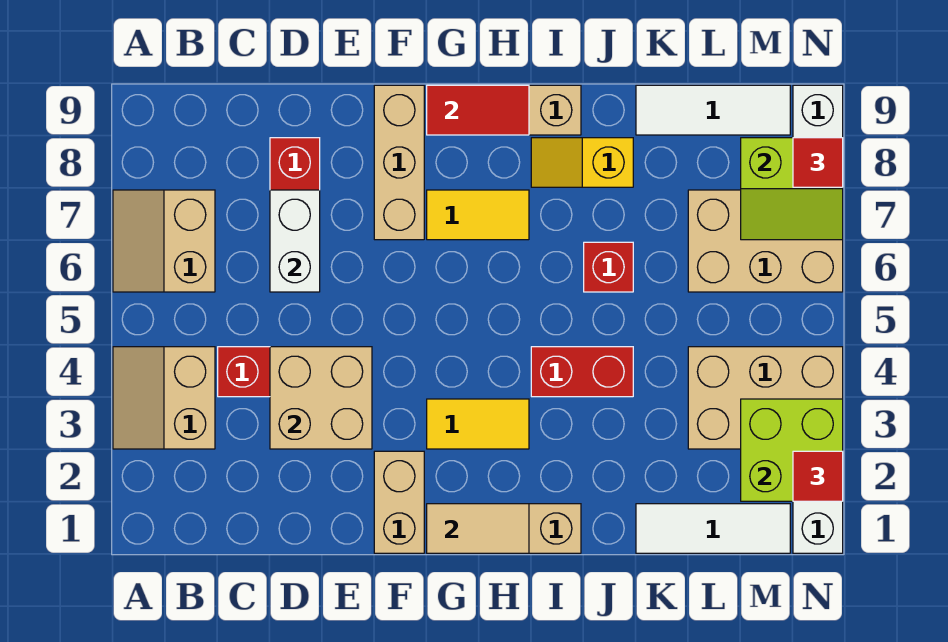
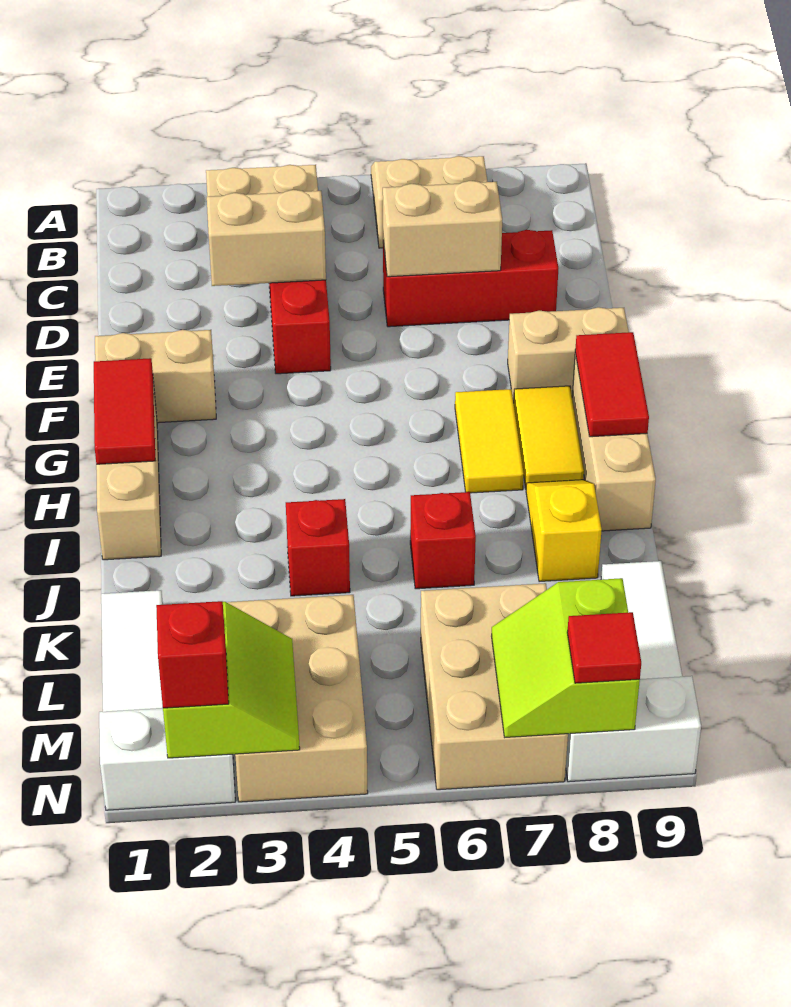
tan 2x2 brick [270,347,372,449] -> tan 1x2 brick [207,190,326,286]
white 1x2 brick [270,190,320,292] -> tan 1x2 brick [383,181,502,277]
tan 1x3 brick [374,85,424,240] -> tan 1x2 brick [508,307,629,403]
tan 1x2 tile [427,504,529,553] -> red 1x2 tile [94,358,155,464]
yellow 1x2 tile [427,399,529,449] -> yellow 1x2 tile moved to [514,386,584,488]
red 1x2 brick [531,347,633,397] -> red 1x1 brick [286,499,350,596]
lime 2x2 brick [741,399,843,501] -> lime 2x2 slope [163,602,300,758]
red 1x1 tile [793,451,843,501] -> red 1x1 brick [156,601,229,708]

